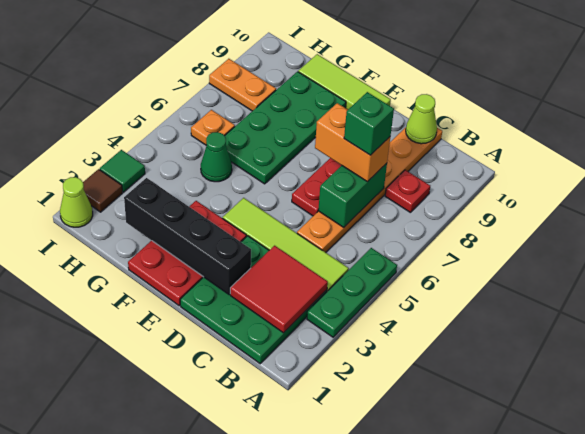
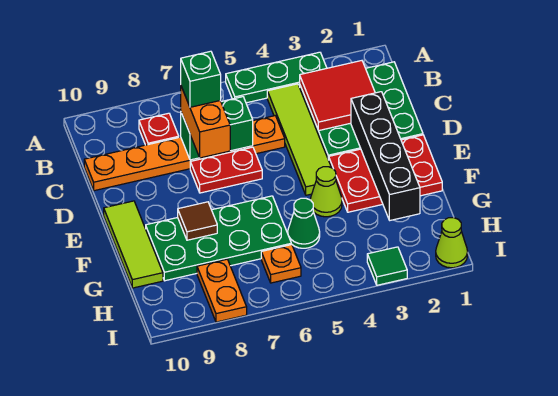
lime 1x1 cone [406,94,437,144] -> lime 1x1 cone moved to [310,167,342,217]
brown 1x1 tile [83,169,123,212] -> brown 1x1 tile moved to [178,202,217,240]

